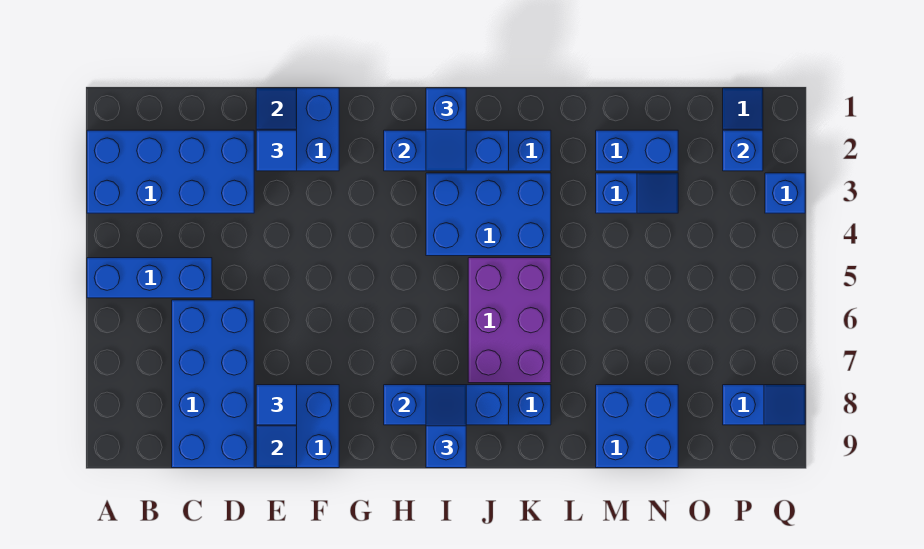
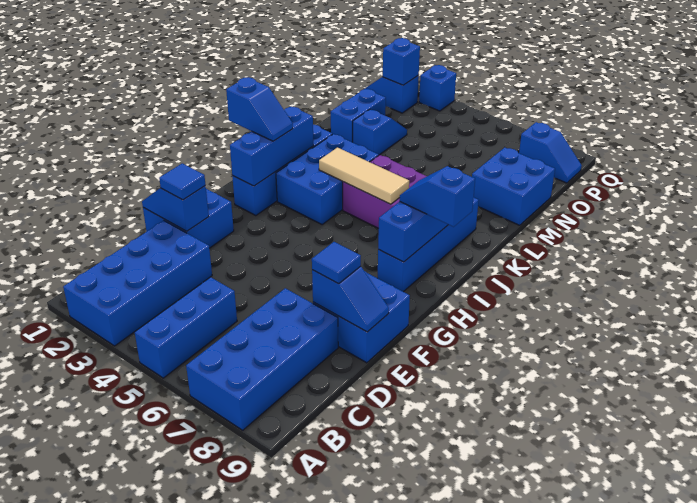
blue 2x4 brick [172,300,254,468] -> blue 2x4 brick turned to [186,288,338,430]
none -> tan 1x3 tile [319,148,409,204]
blue 1x2 slope [723,385,805,425] -> blue 1x2 slope turned to [519,122,582,183]

